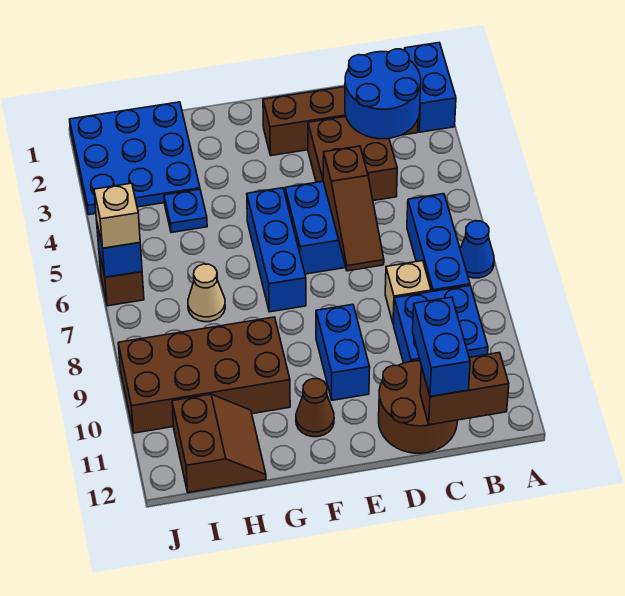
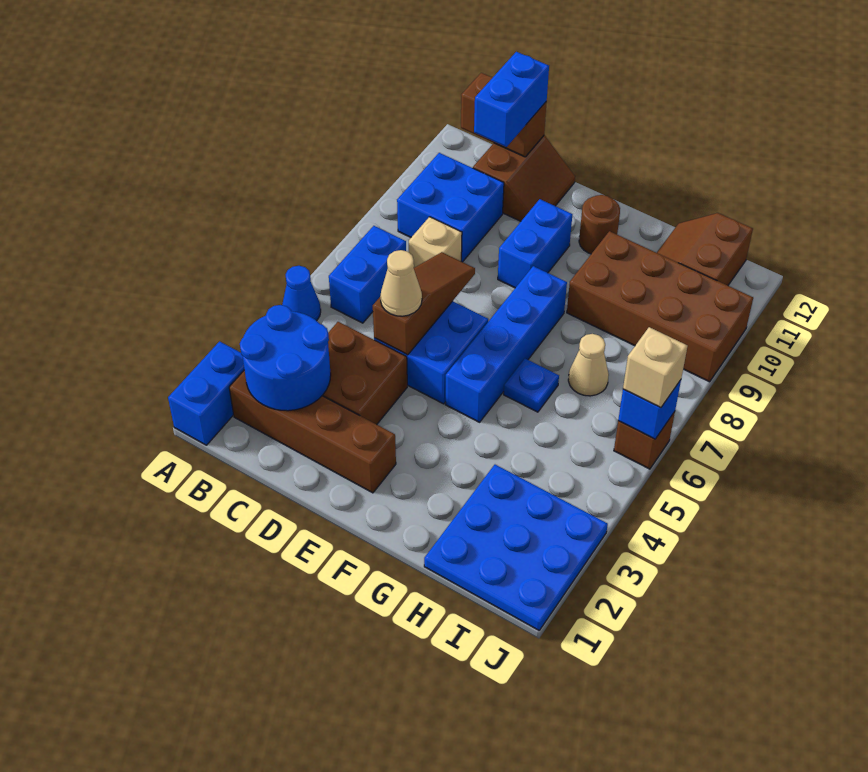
blue 1x1 cone [460,221,494,278] -> blue 1x1 cone moved to [282,266,321,321]
blue 1x3 brick [407,194,470,292] -> blue 1x2 brick [329,226,406,323]
brown 2x2 round brick [379,361,457,453] -> brown 2x2 slope [473,135,575,221]
none -> tan 1x1 cone [380,250,422,316]
blue 1x3 brick [247,188,306,312] -> blue 1x4 brick [445,266,567,422]
brown 1x1 cone [296,379,334,437] -> brown 1x1 round brick [579,195,620,254]
blue 1x1 plate [164,189,207,233] -> blue 1x1 plate moved to [504,359,559,412]

